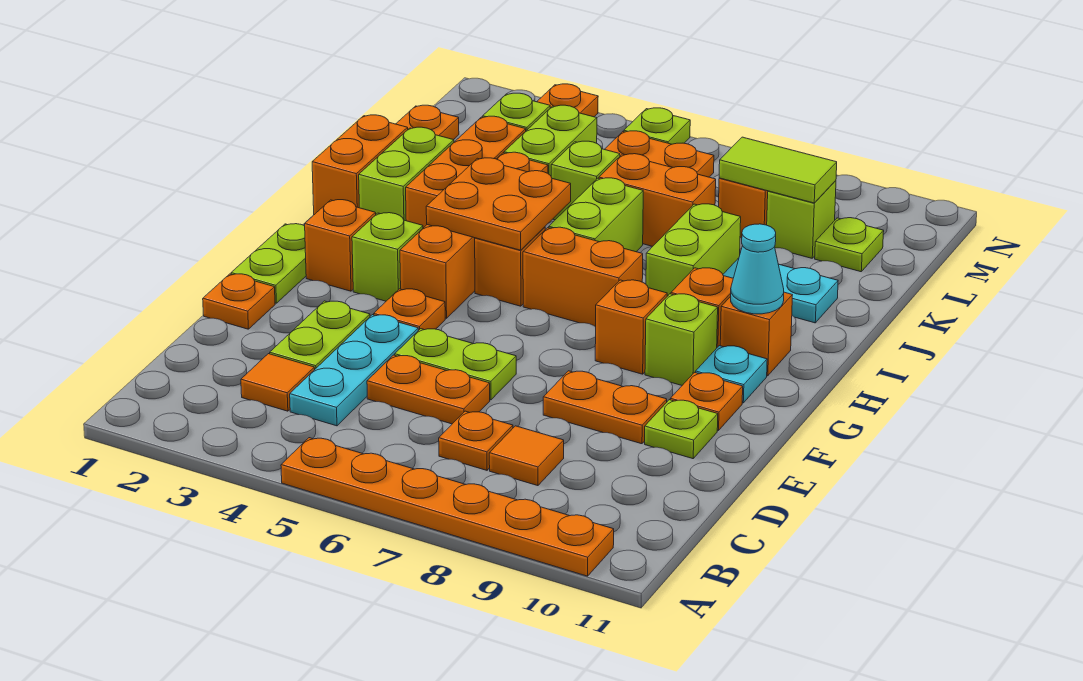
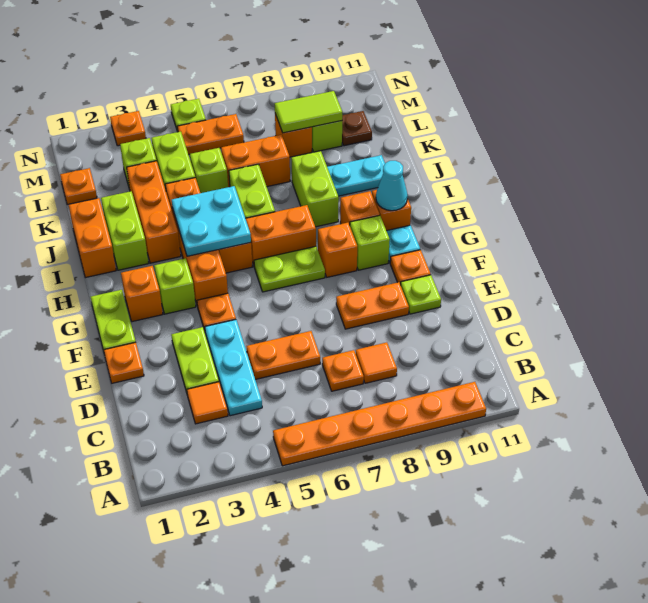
lime 1x2 plate [395,329,516,400] -> lime 1x2 plate moved to [254,246,325,292]
orange 2x2 plate [426,158,571,250] -> cyan 2x2 plate [172,186,251,256]
lime 1x1 plate [815,218,884,272] -> brown 1x1 plate [342,111,372,146]

